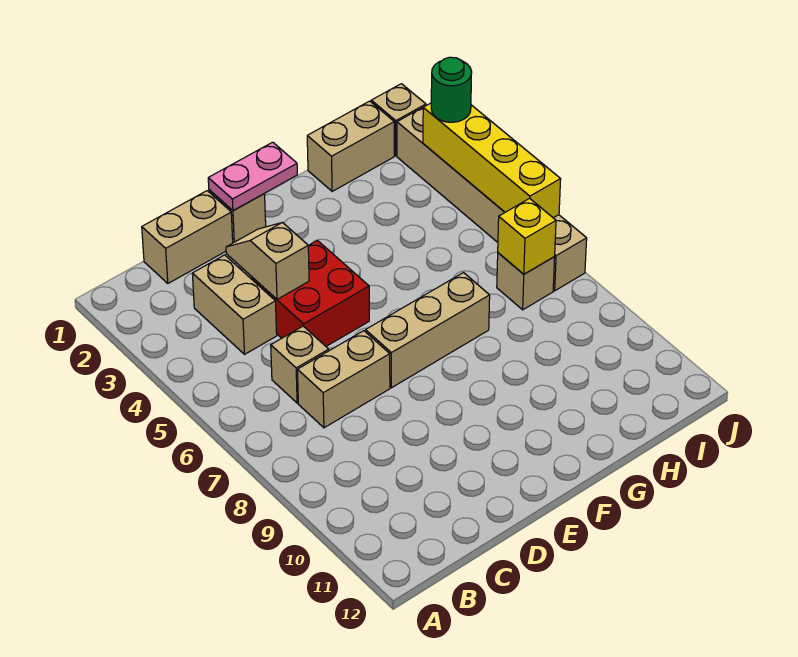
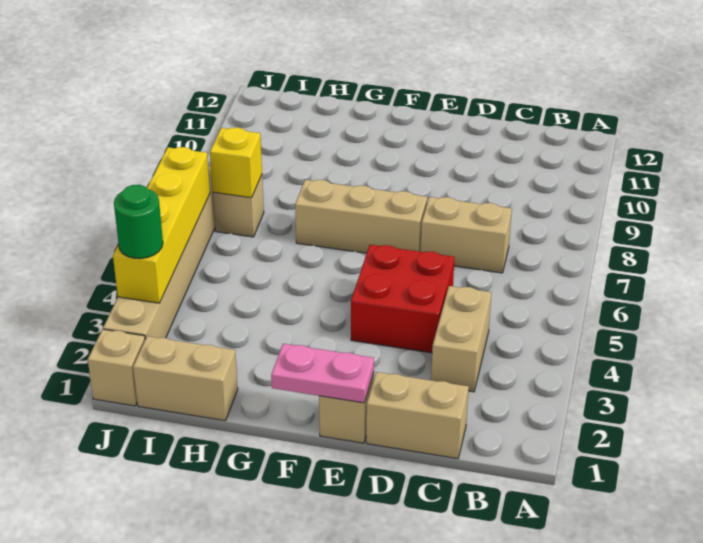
tan 1x1 brick [271,326,329,403] -> none
tan 1x2 slope [226,222,309,299] -> none

